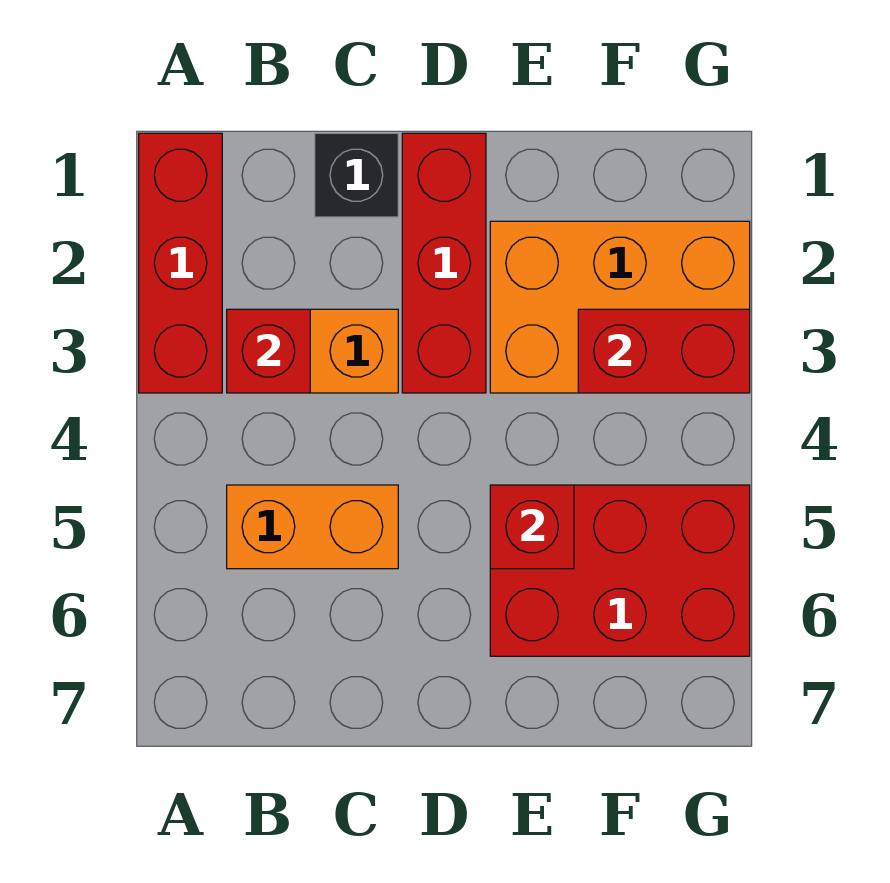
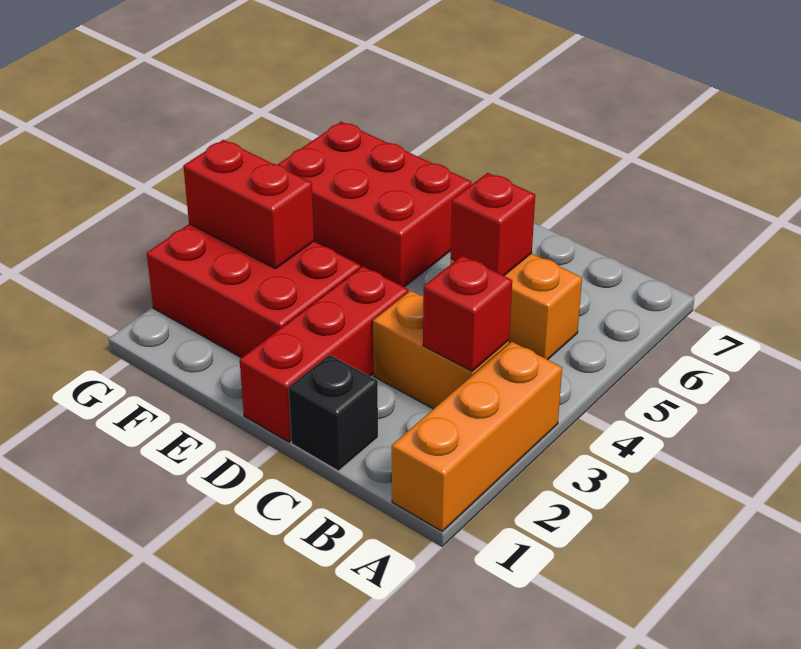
red 1x3 brick [139,133,222,393] -> orange 1x3 brick [392,342,562,531]
orange 2x3 brick [490,221,750,393] -> red 2x3 brick [147,224,361,358]
red 1x1 brick [490,485,574,569] -> red 1x1 brick moved to [451,173,535,276]

